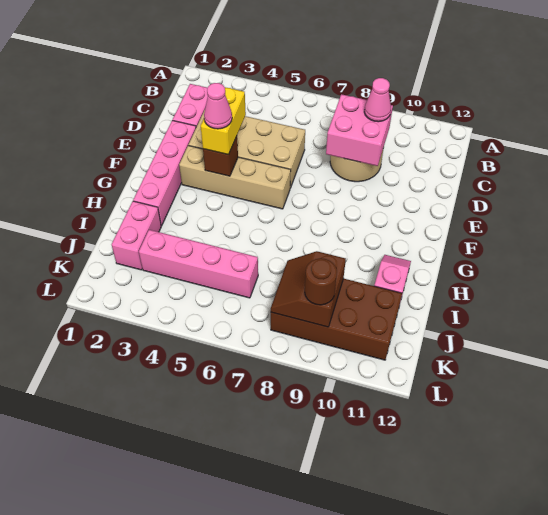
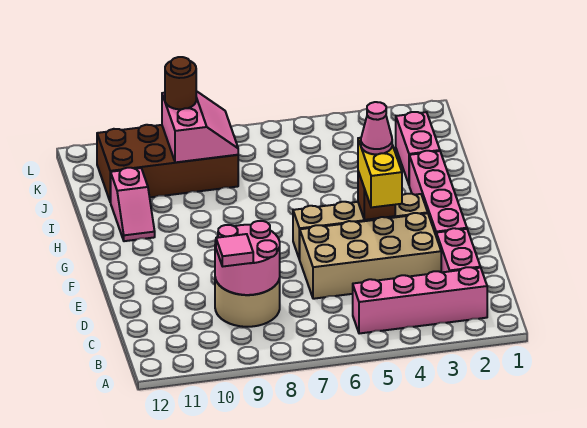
pink 2x2 brick [326,94,393,166] -> pink 2x2 round brick [215,221,280,295]
pink 1x1 cone [364,78,391,122] -> pink 1x1 tile [216,234,253,266]
pink 1x4 brick [139,230,258,298] -> pink 1x4 brick moved to [353,267,487,334]
brown 2x2 slope [271,251,346,327] -> pink 2x2 slope [162,91,238,162]

